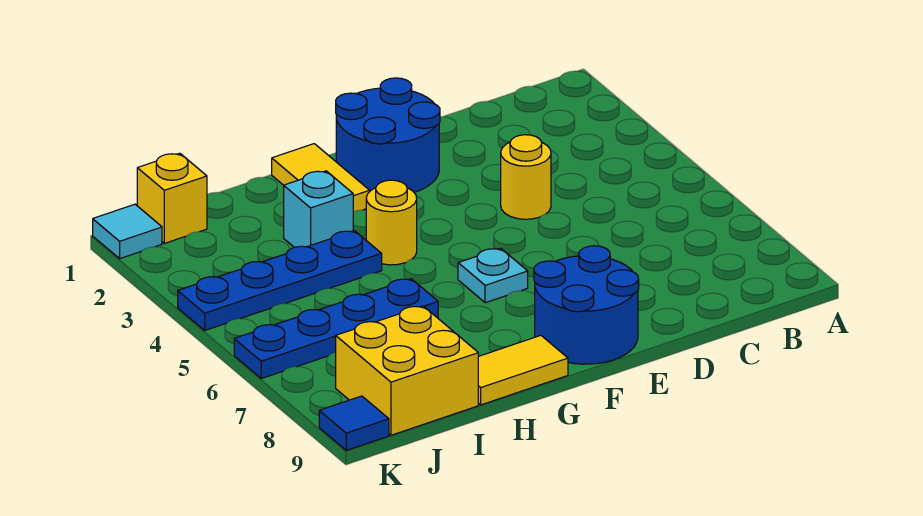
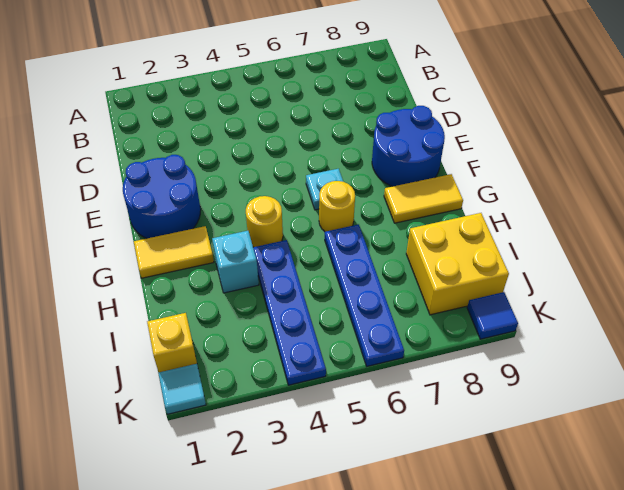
yellow 1x1 round brick [501,135,551,219] -> yellow 1x1 round brick moved to [319,181,355,232]
yellow 1x2 tile [478,335,568,405] -> yellow 1x2 tile turned to [384,174,463,223]

